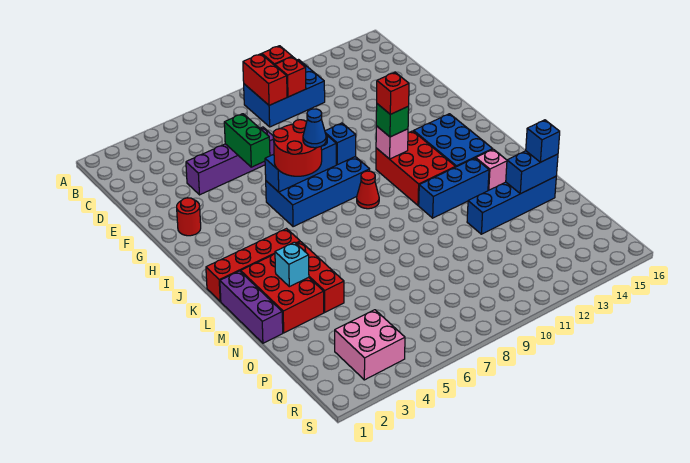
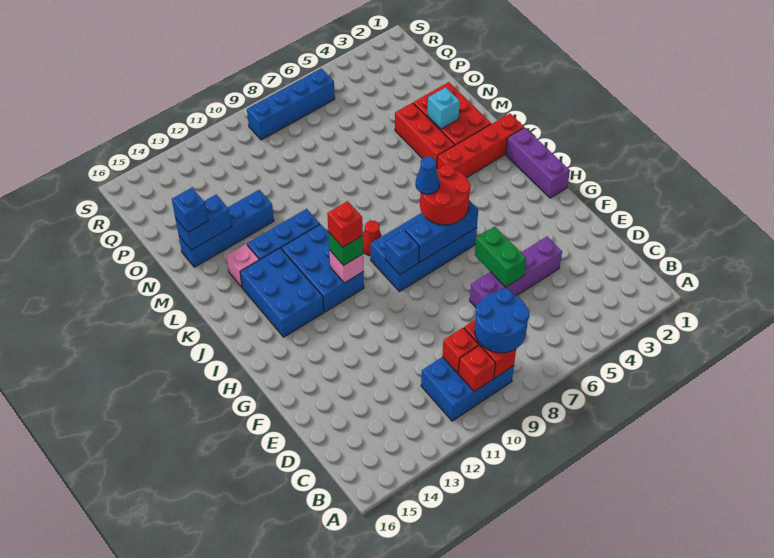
none -> blue 2x2 round brick [475,288,530,353]
red 1x1 round brick [177,198,201,236] -> none
red 2x3 brick [376,131,455,206] -> blue 2x3 brick [281,224,364,312]
purple 1x3 brick [220,271,283,343] -> purple 1x3 brick moved to [506,128,570,198]
pink 2x2 brick [335,310,405,380] -> none
none -> blue 1x4 brick [247,68,335,140]

